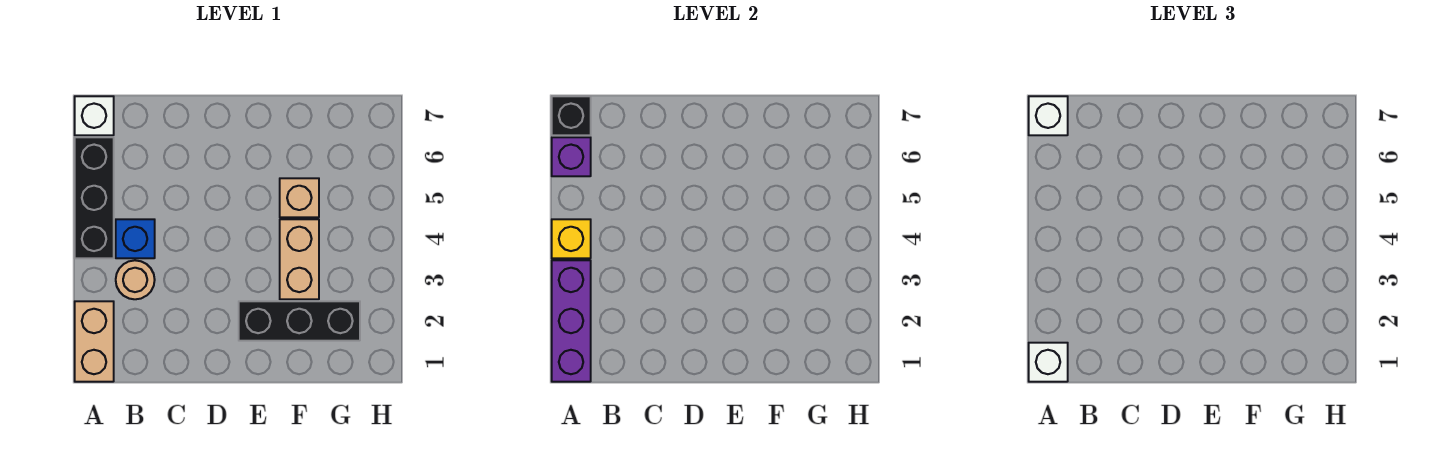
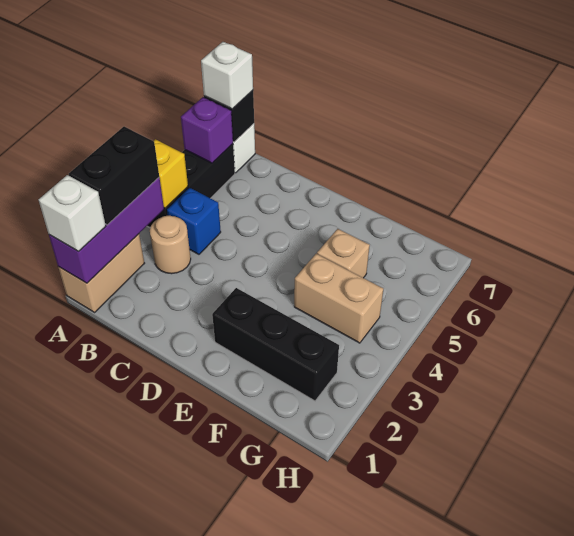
none -> black 1x2 brick [69,127,159,225]
tan 1x2 brick [280,219,319,299] -> tan 1x2 brick turned to [294,254,383,343]

